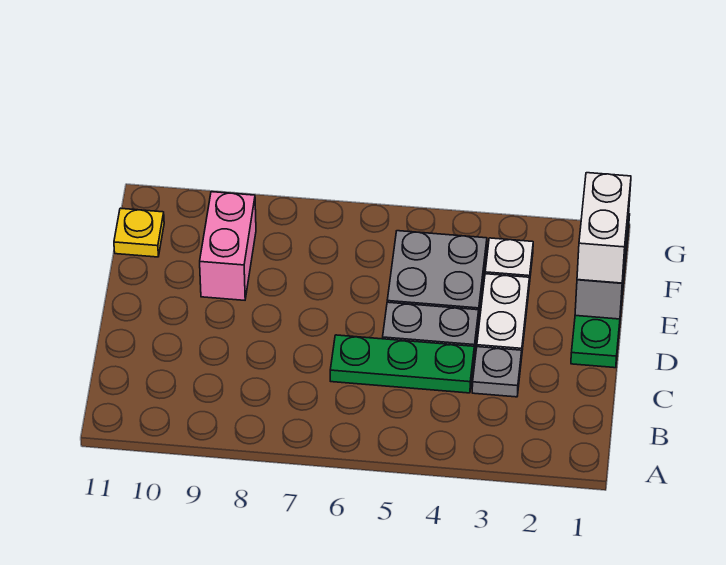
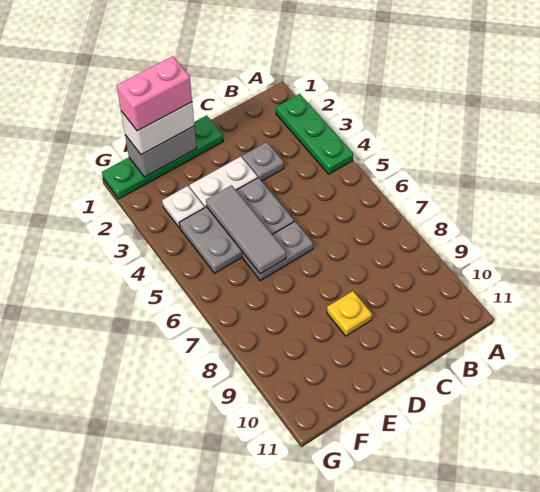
green 1x3 plate [330,335,474,393] -> green 1x3 plate moved to [276,94,353,174]
none -> grey 1x2 plate [242,221,313,280]
none -> grey 1x3 tile [206,185,286,274]
pink 1x2 brick [200,192,256,300] -> pink 1x2 brick moved to [117,56,192,131]
yellow 1x1 plate [114,208,164,257] -> yellow 1x1 plate moved to [327,291,372,336]

